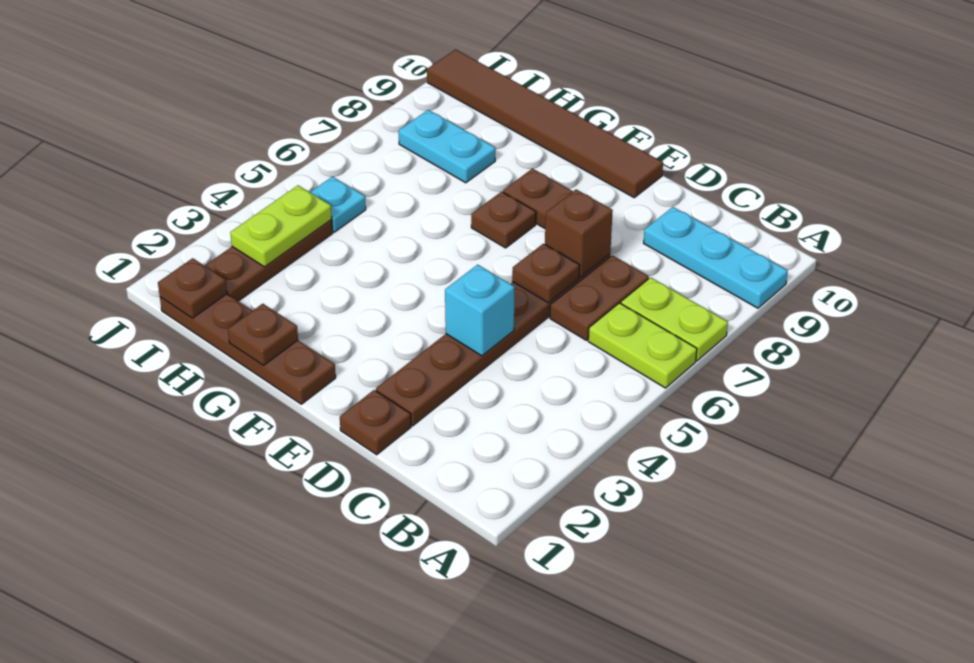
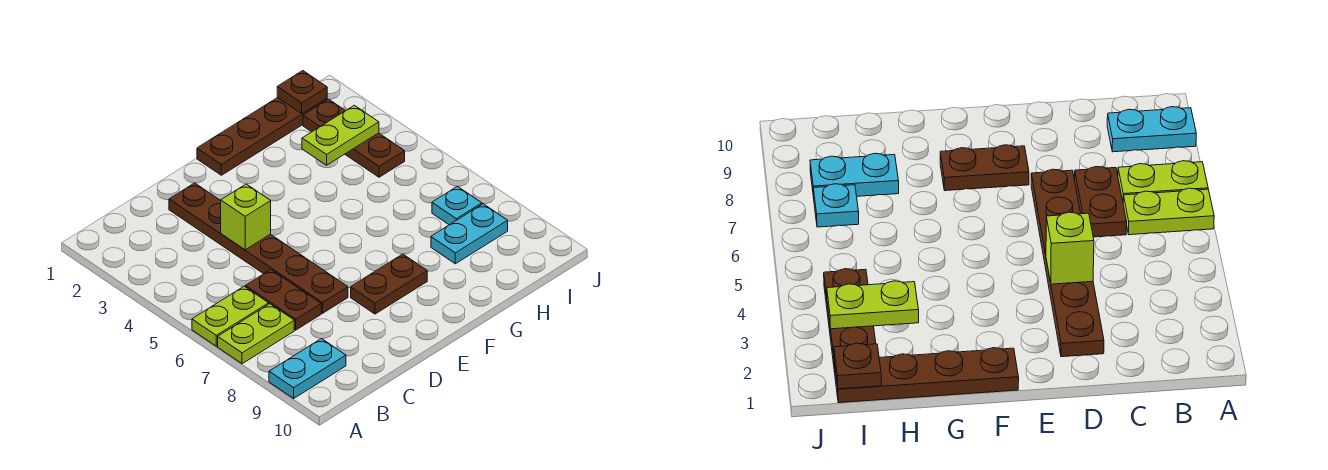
cyan 1x3 plate [644,207,788,308] -> cyan 1x2 plate [269,339,346,398]
brown 1x1 plate [340,390,411,455] -> none
cyan 1x1 brick [445,265,514,356] -> lime 1x1 brick [221,184,271,250]
brown 1x1 plate [512,244,580,303] -> none
brown 1x1 brick [545,189,613,277] -> none
brown 1x6 tile [427,50,663,198] -> none
brown 1x1 plate [471,192,536,248] -> none
brown 1x1 plate [228,304,298,365] -> none
lime 1x2 plate [230,185,332,267] -> lime 1x2 plate turned to [302,105,379,165]
cyan 1x1 plate [310,177,366,232] -> cyan 1x1 plate moved to [432,186,482,225]

